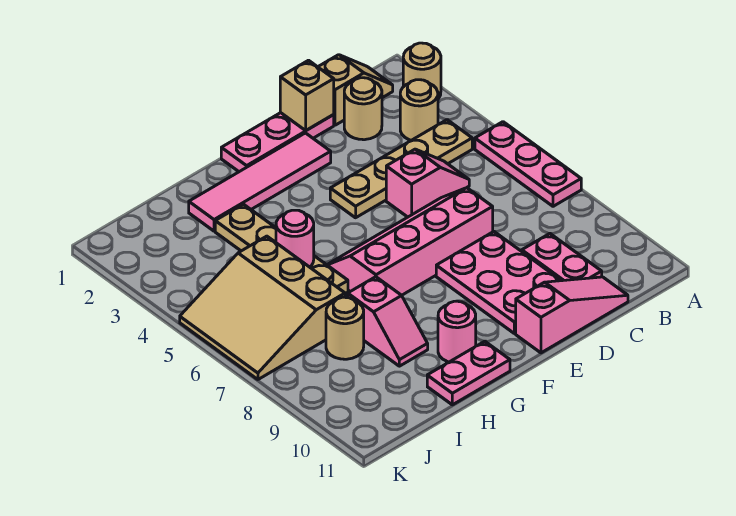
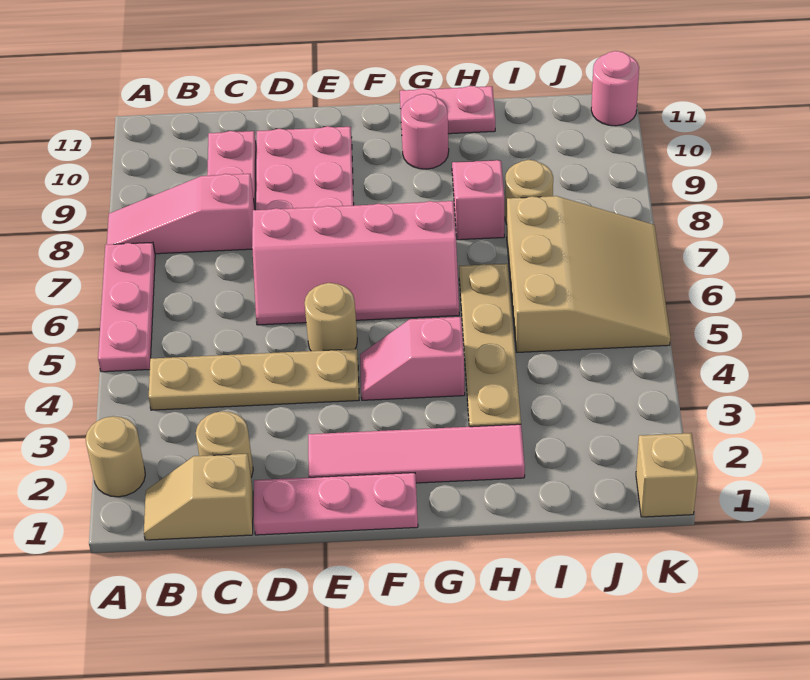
tan 1x1 round brick [400,80,438,140] -> tan 1x1 round brick moved to [304,283,357,351]
pink 1x2 slope [386,149,469,217] -> pink 1x2 slope moved to [360,317,465,400]
pink 1x3 slope [516,277,628,353] -> pink 1x3 slope moved to [107,174,255,254]
tan 1x1 brick [280,60,334,130] -> tan 1x1 brick moved to [636,433,698,517]
pink 1x1 round brick [276,210,314,267] -> pink 1x1 round brick moved to [591,51,639,126]

